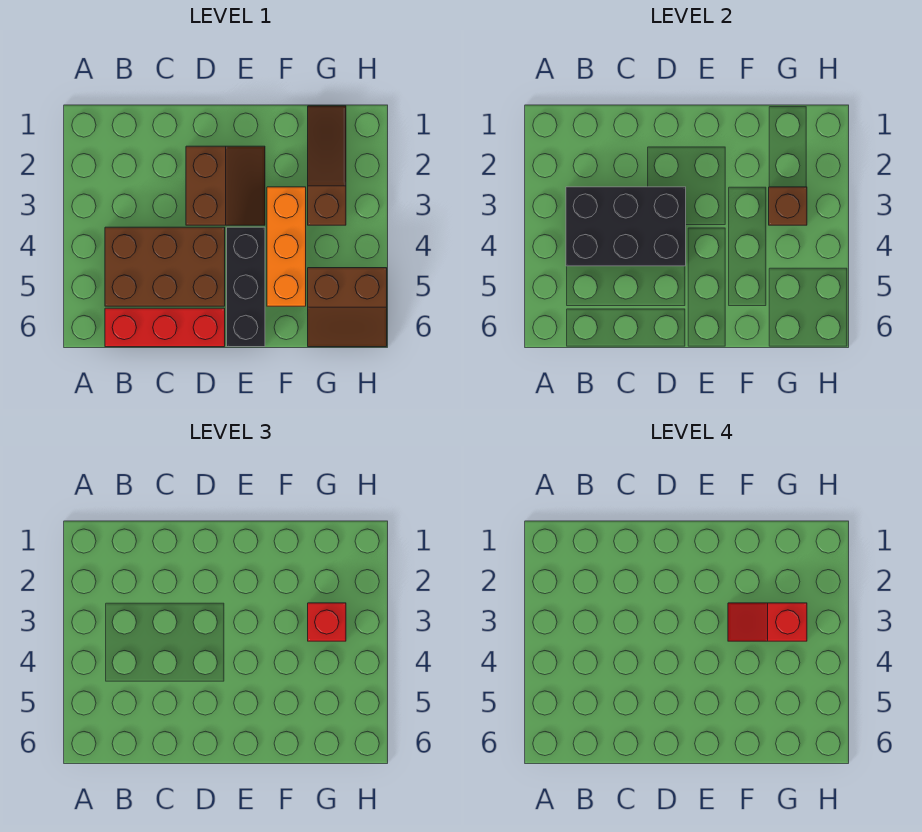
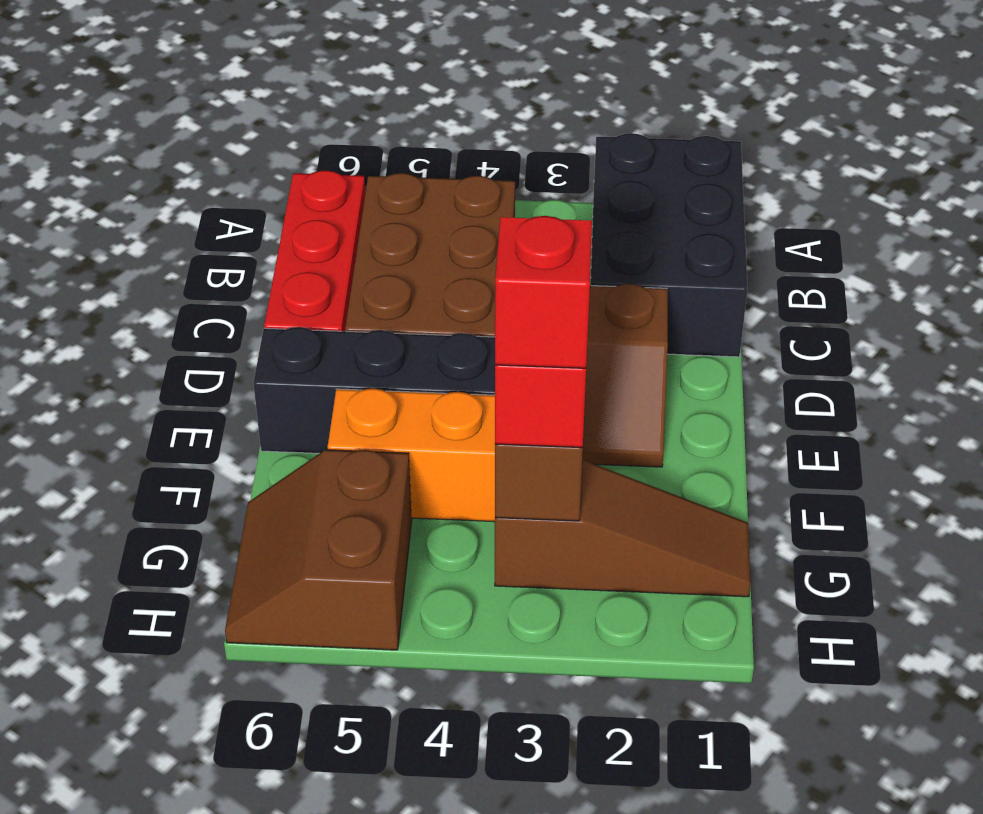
black 2x3 brick [566,187,686,266] -> black 2x3 brick moved to [591,133,748,357]

